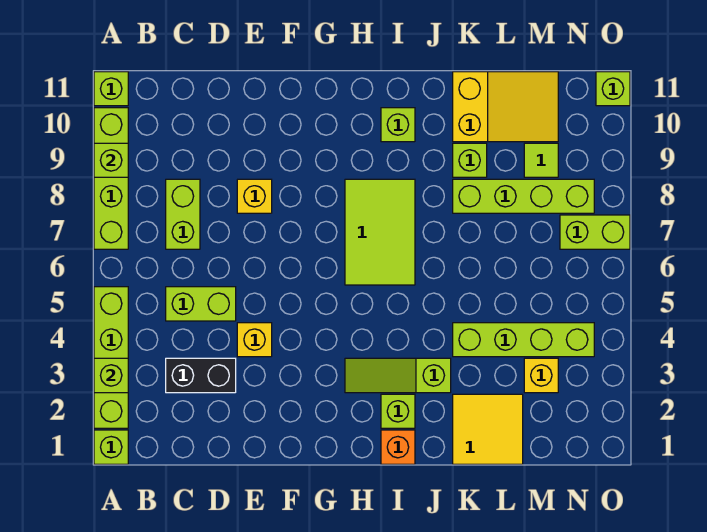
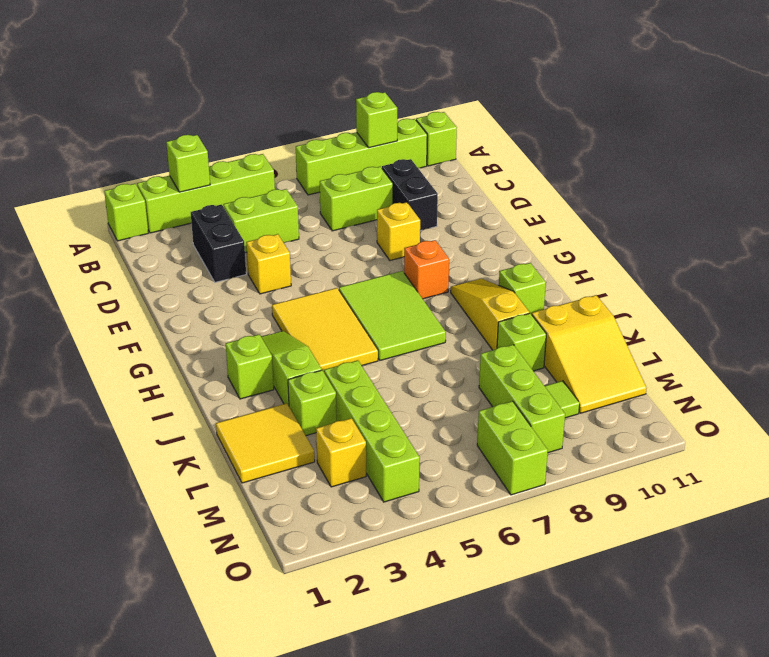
lime 1x2 brick [166,287,236,321] -> lime 1x2 brick turned to [223,189,299,253]
none -> black 1x2 brick [382,159,438,231]
none -> yellow 2x3 tile [272,288,378,372]
lime 2x3 tile [345,179,415,285] -> lime 2x3 tile turned to [339,271,446,360]
none -> yellow 1x3 slope [451,279,530,350]
orange 1x1 brick [381,430,415,464] -> orange 1x1 brick moved to [404,240,449,299]
lime 1x4 brick [453,179,594,213] -> lime 1x3 brick [479,345,565,453]
lime 1x1 brick [596,72,630,106] -> lime 1x1 brick moved to [288,370,337,436]

